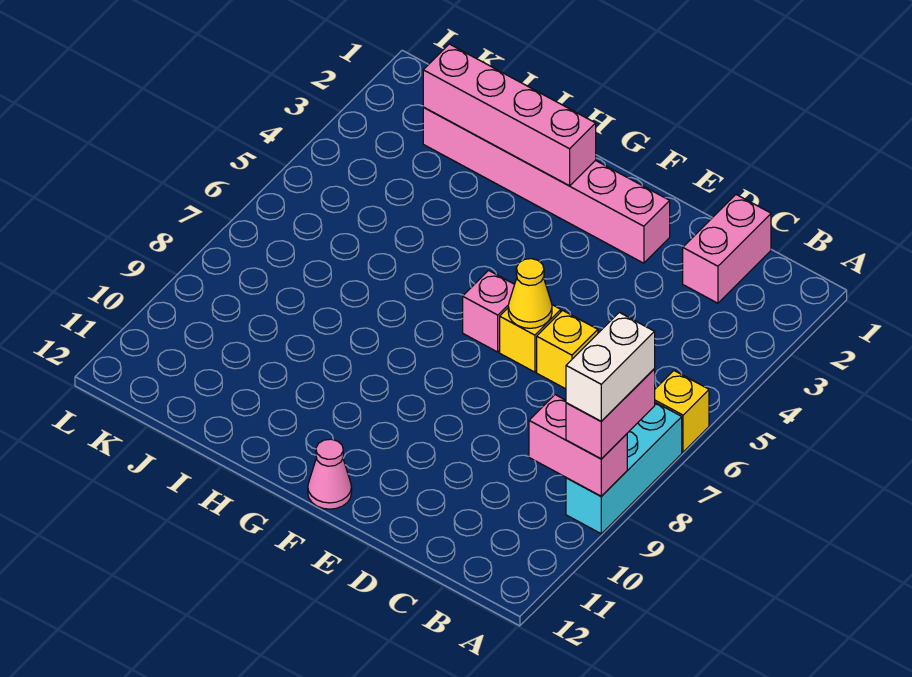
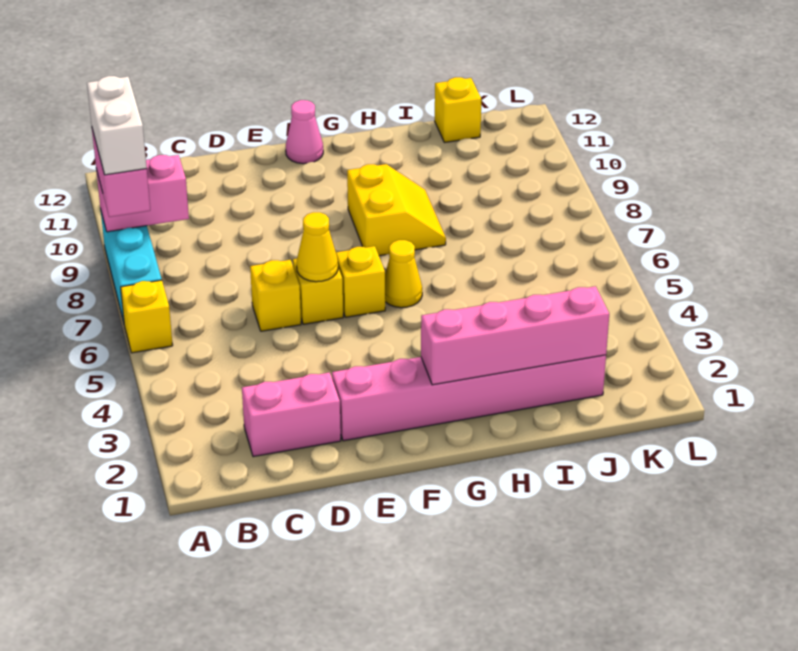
pink 1x2 brick [683,195,771,303] -> pink 1x2 brick turned to [242,372,341,457]
pink 1x1 brick [463,270,515,352] -> yellow 1x1 brick [336,246,385,317]
none -> yellow 1x1 cone [385,240,422,308]
none -> yellow 2x2 slope [347,164,446,256]
none -> yellow 1x1 brick [435,77,481,143]

